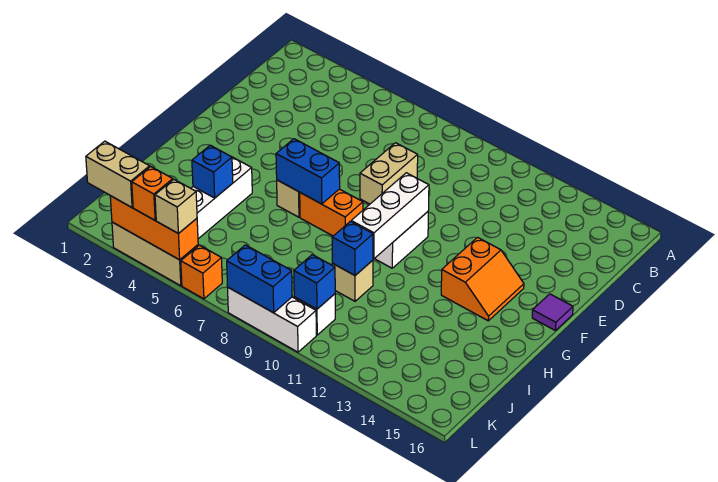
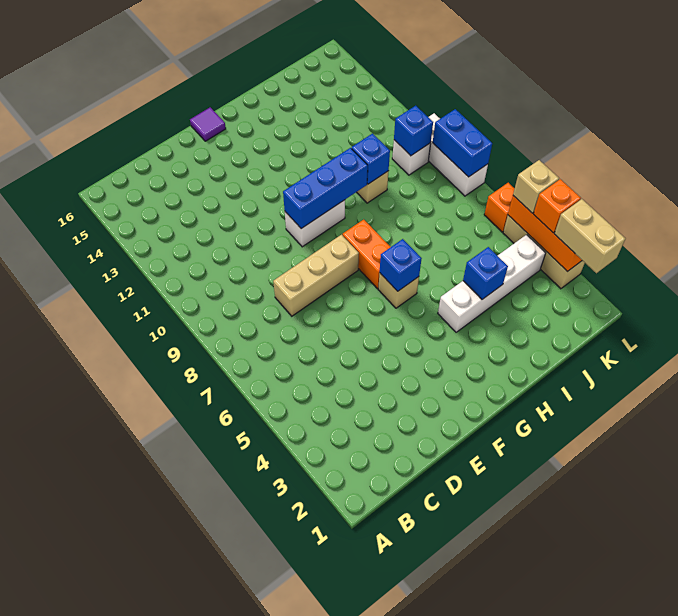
tan 1x2 brick [360,143,418,204] -> tan 1x3 brick [273,235,359,316]
white 1x3 brick [351,173,429,259] -> blue 1x3 brick [283,148,368,229]
orange 2x2 slope [441,237,524,321] -> none
blue 1x2 brick [276,139,340,204] -> blue 1x1 brick [380,239,422,291]

